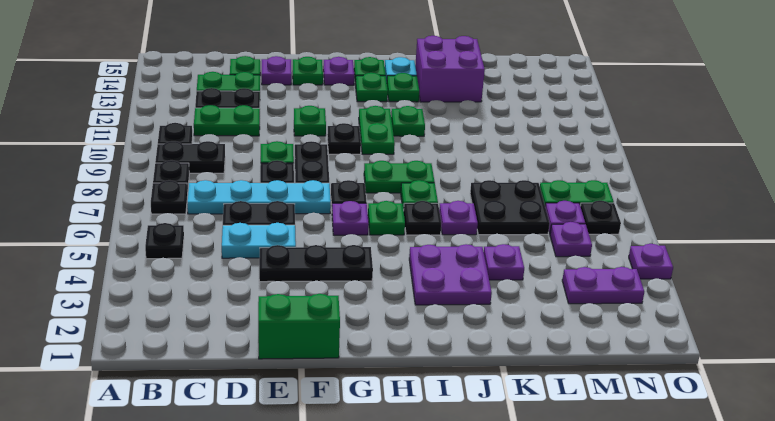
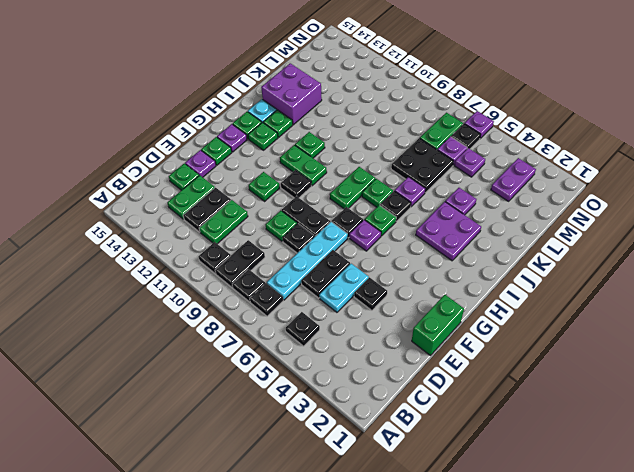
black 1x3 plate [259,245,373,282] -> black 1x1 plate [354,277,387,310]
purple 1x1 plate [629,244,673,279] -> purple 1x1 plate moved to [464,111,494,139]

